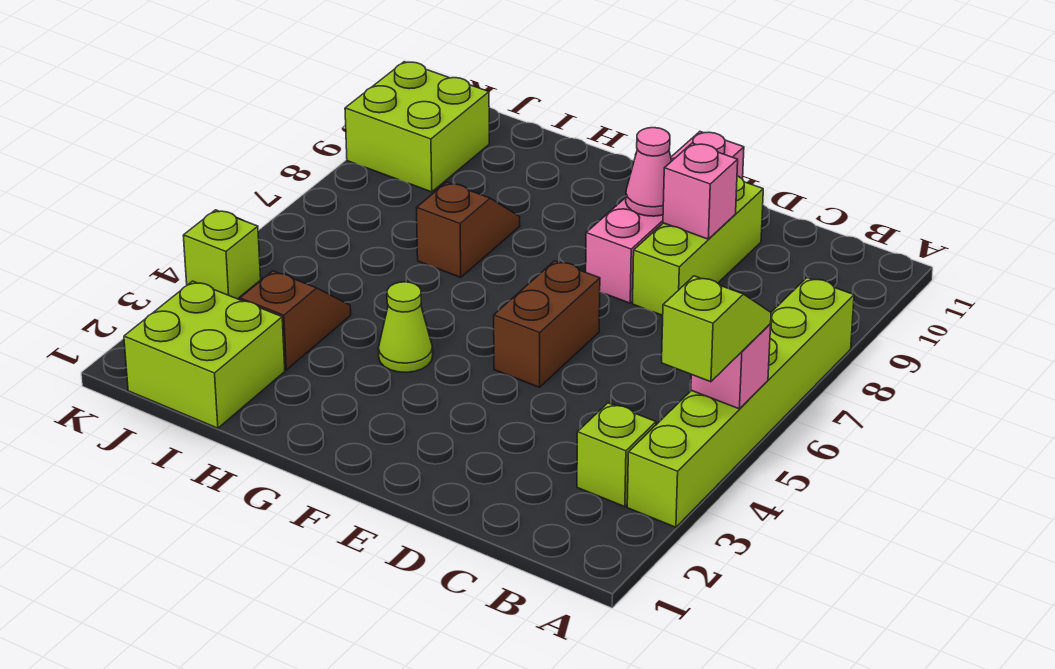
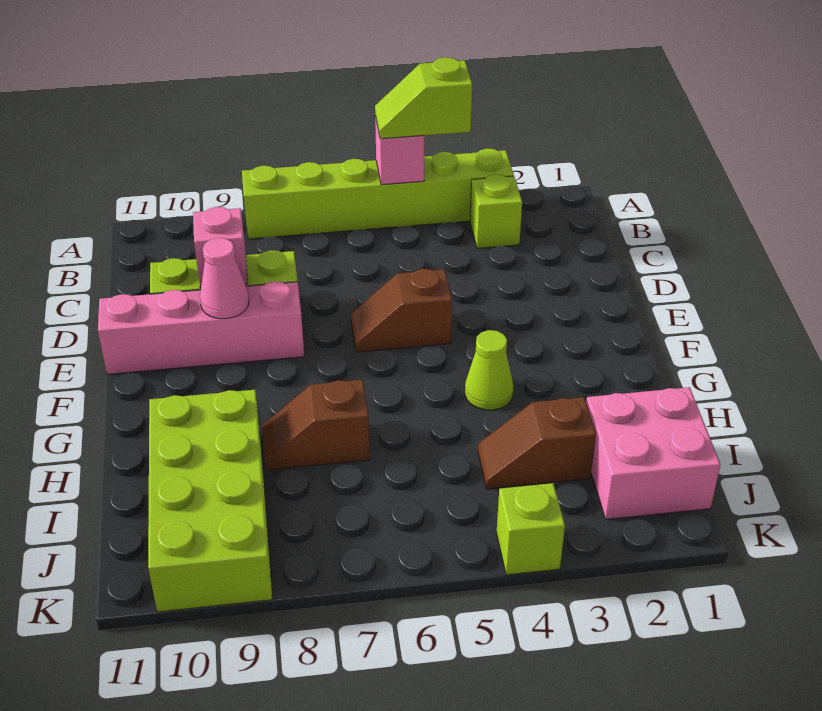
brown 1x2 brick [494,261,600,387] -> brown 1x2 slope [351,269,452,352]
lime 2x2 brick [124,281,285,428] -> pink 2x2 brick [586,387,720,519]
lime 2x2 brick [345,62,489,192] -> lime 2x4 brick [148,390,272,612]

